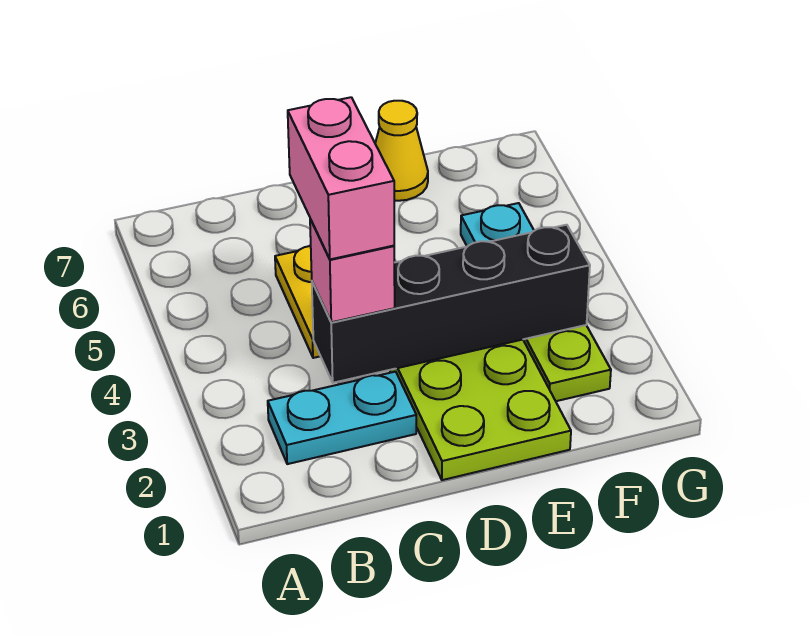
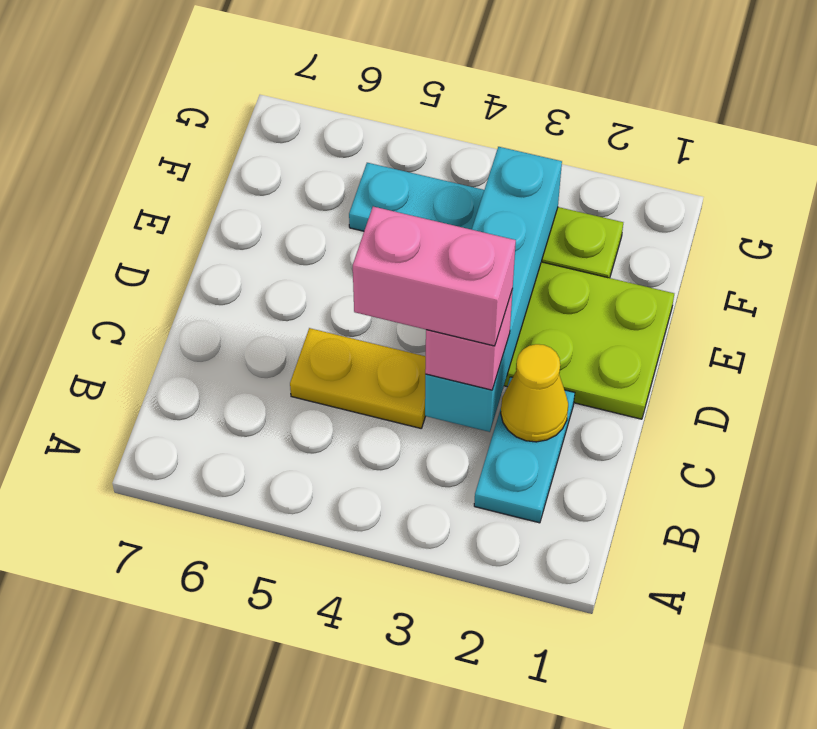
black 1x4 brick [312,225,590,383] -> cyan 1x4 brick [425,147,562,432]
yellow 1x1 cone [375,101,428,201] -> yellow 1x1 cone moved to [501,344,568,442]

